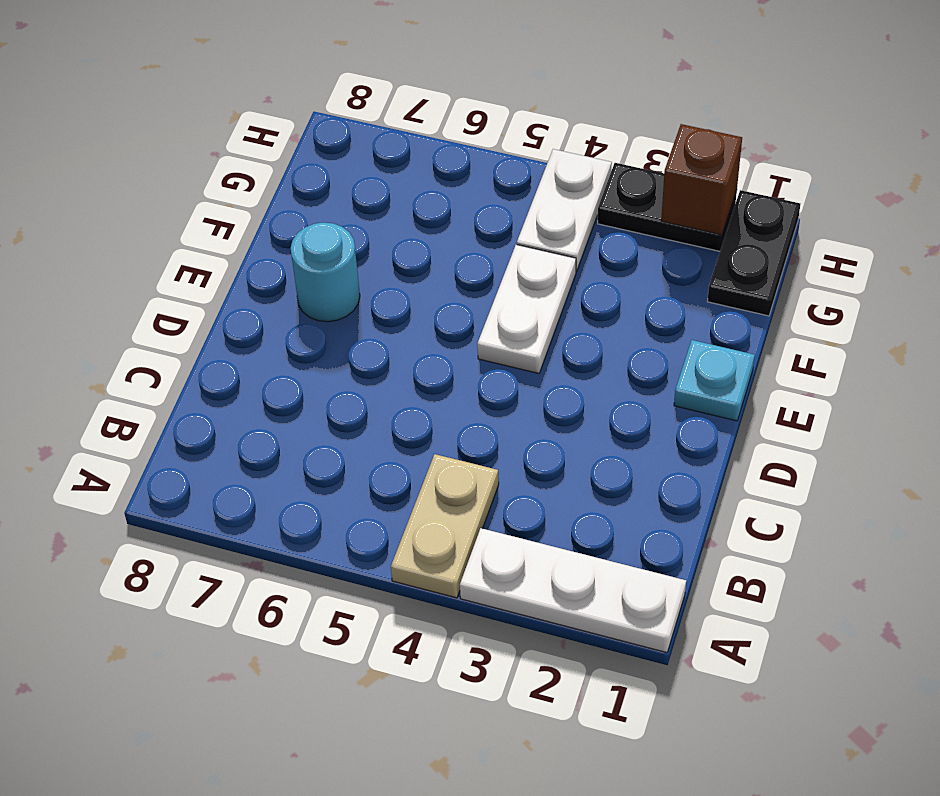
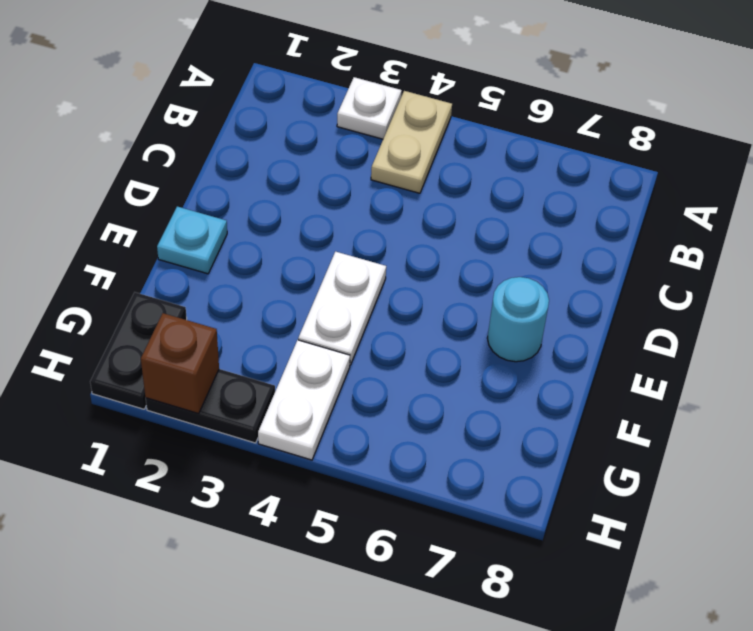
white 1x3 plate [460,528,686,653] -> white 1x1 plate [337,77,402,139]

